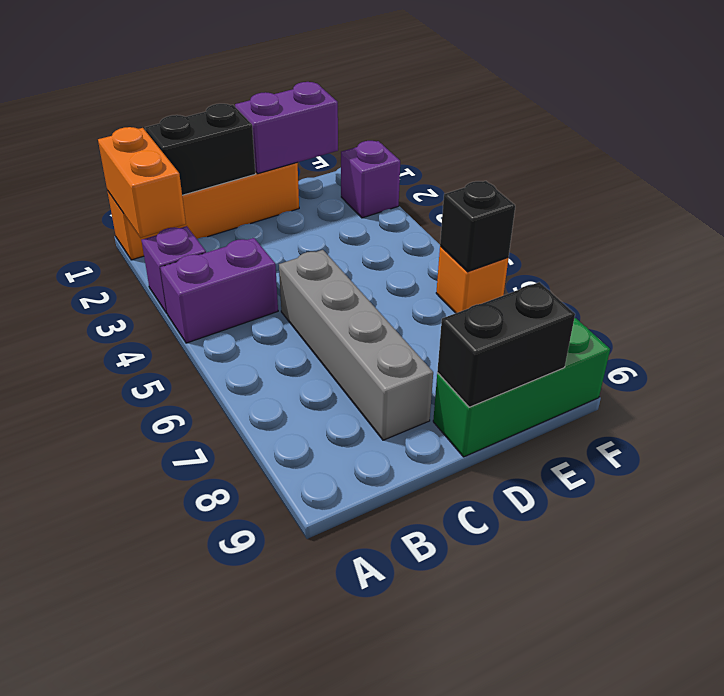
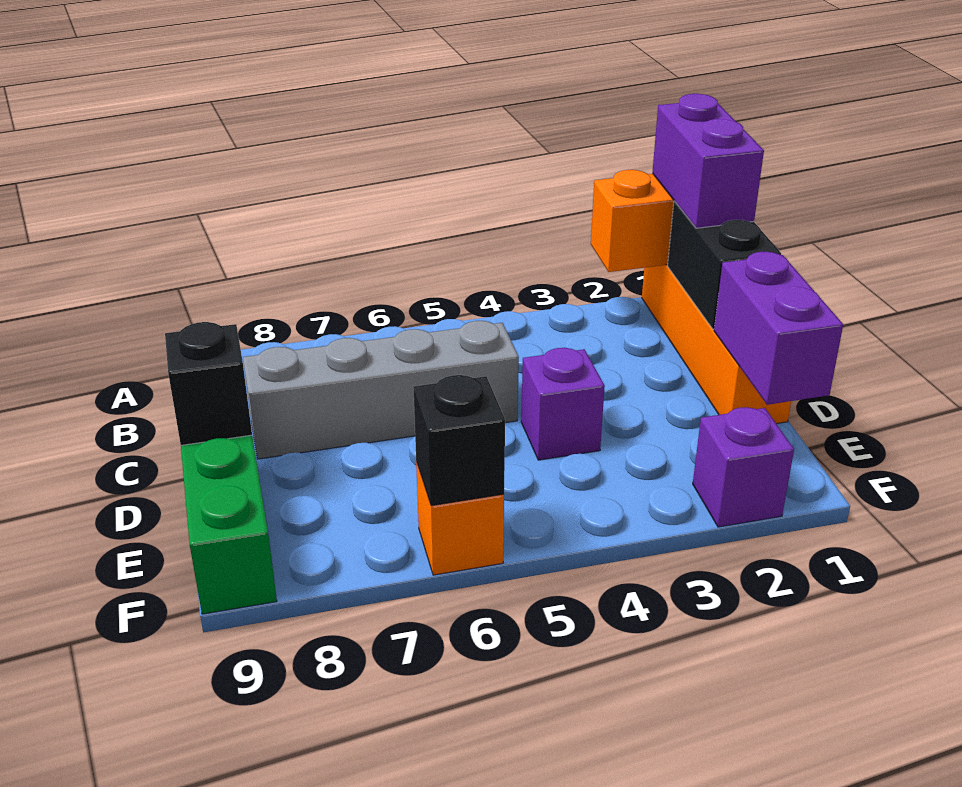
purple 1x1 brick [142,226,206,313] -> purple 1x1 brick moved to [521,348,605,460]
purple 1x2 brick [160,238,278,343] -> purple 1x2 brick moved to [652,94,764,228]
black 1x2 brick [437,282,575,407] -> black 1x1 brick [165,322,252,445]

